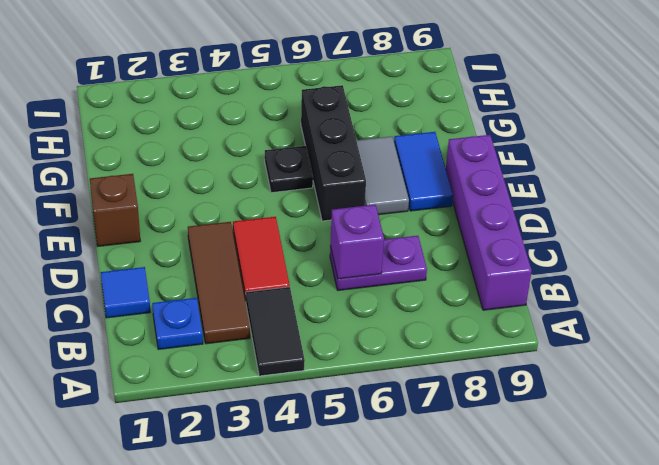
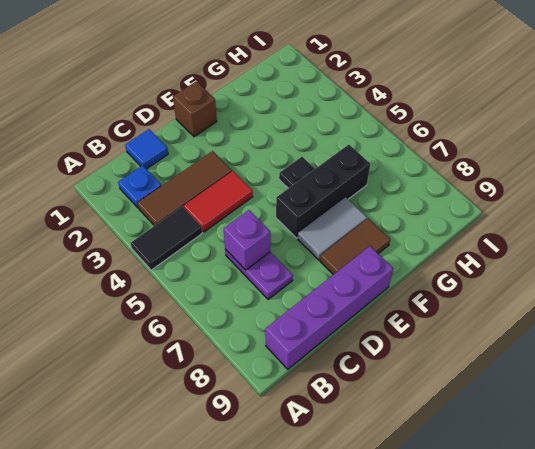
blue 1x2 tile [394,132,453,211] -> brown 1x2 tile [320,218,390,275]

